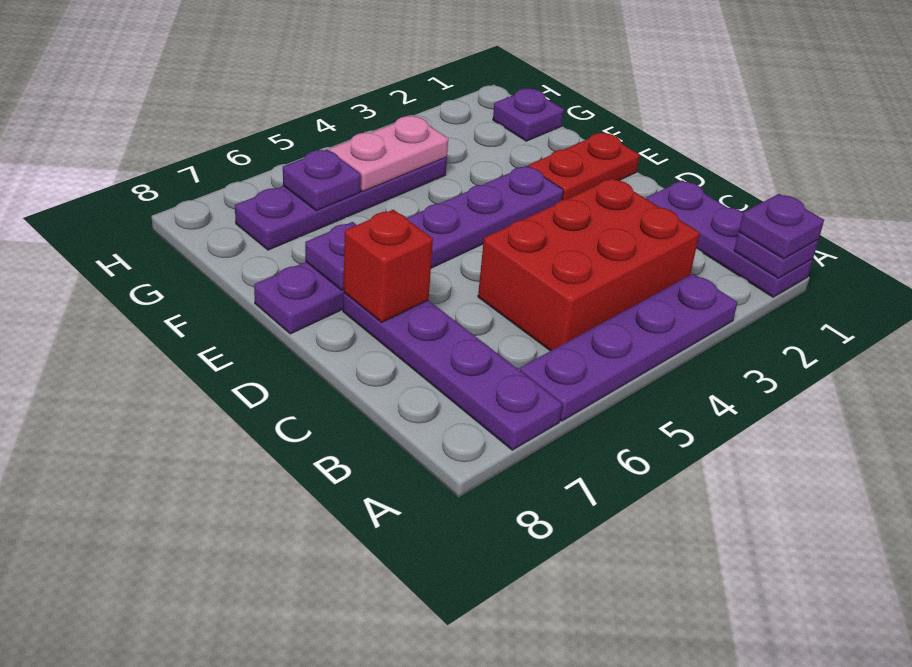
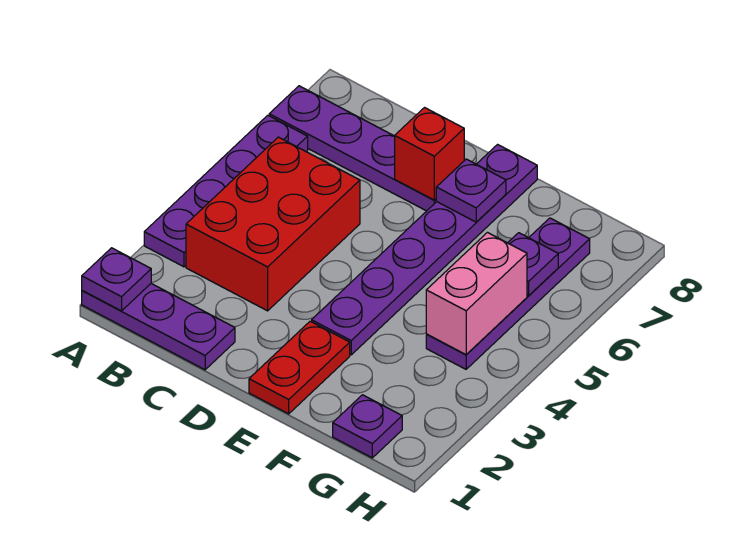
purple 1x1 plate [739,194,824,259] -> none
pink 1x2 plate [329,116,448,191] -> pink 1x2 brick [426,233,527,355]

